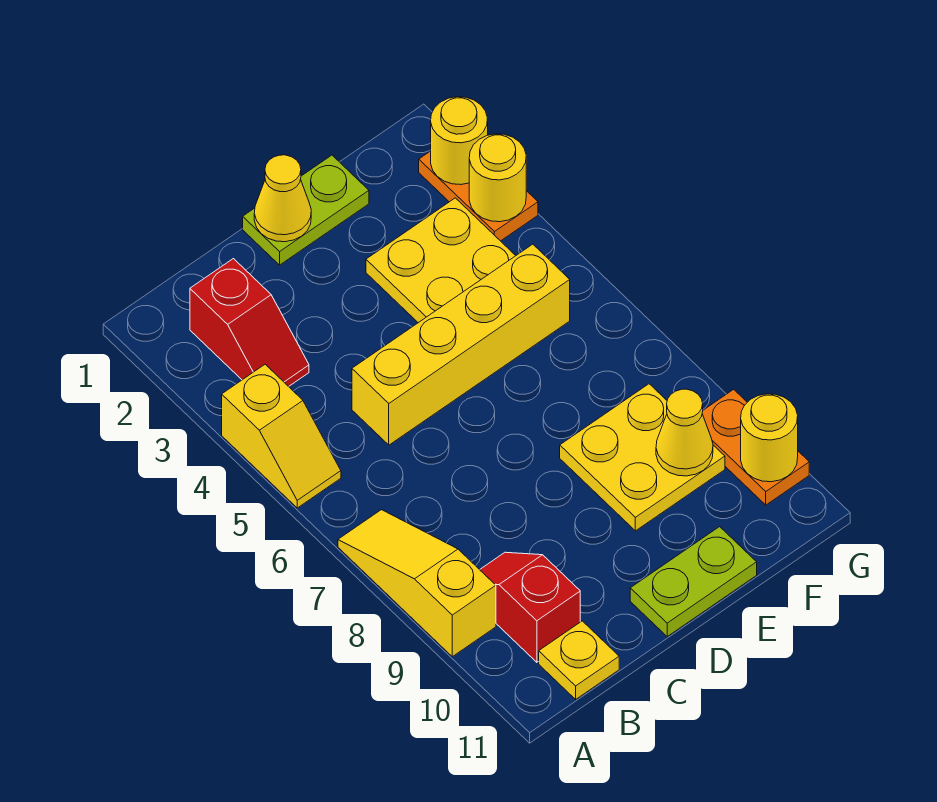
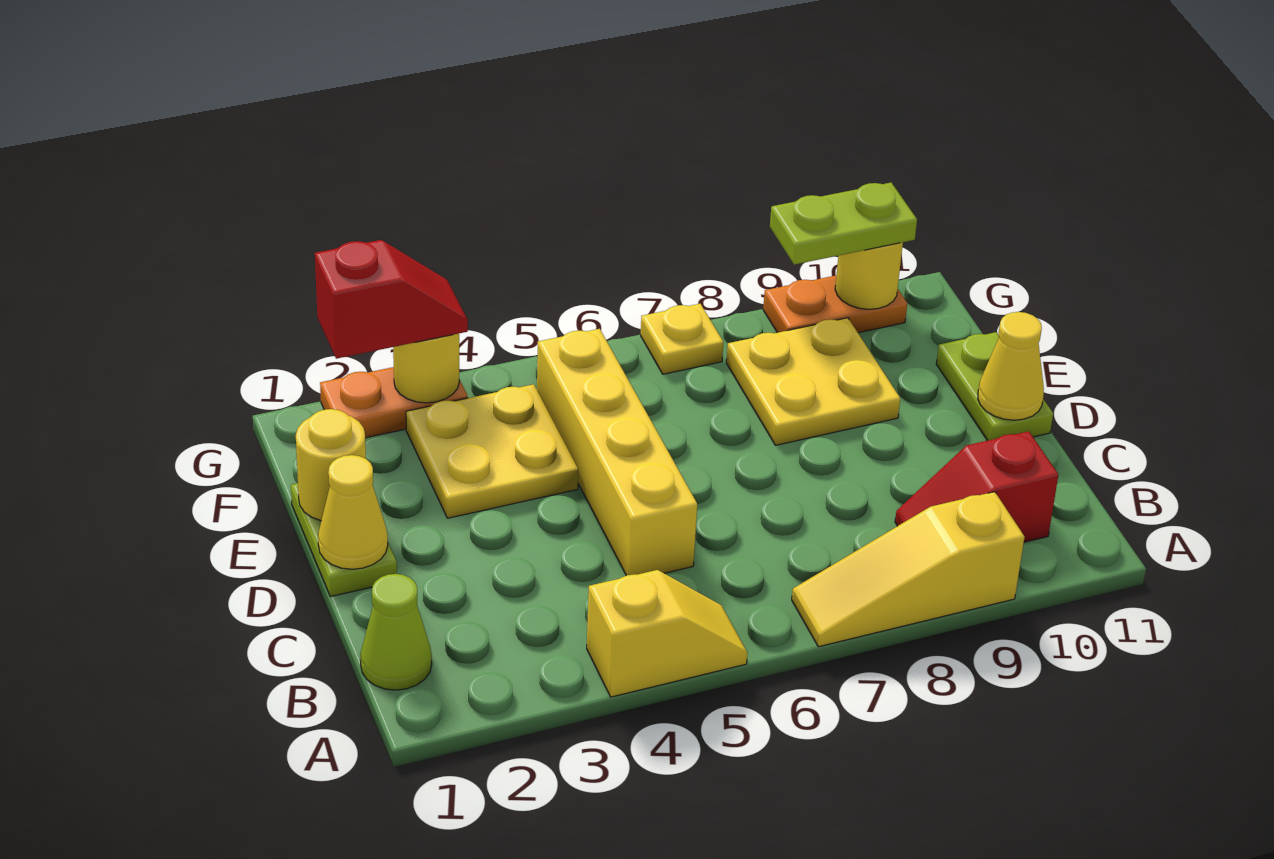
none -> lime 1x1 cone [360,574,432,690]
red 1x2 slope [190,259,309,387] -> red 1x2 slope moved to [315,240,468,359]
yellow 1x1 plate [539,621,619,699] -> yellow 1x1 plate moved to [641,304,723,374]
yellow 1x1 cone [656,389,713,476] -> yellow 1x1 cone moved to [978,312,1044,420]
yellow 1x1 round brick [431,97,488,185] -> yellow 1x1 round brick moved to [296,409,366,520]
none -> lime 1x2 plate [770,183,917,265]

